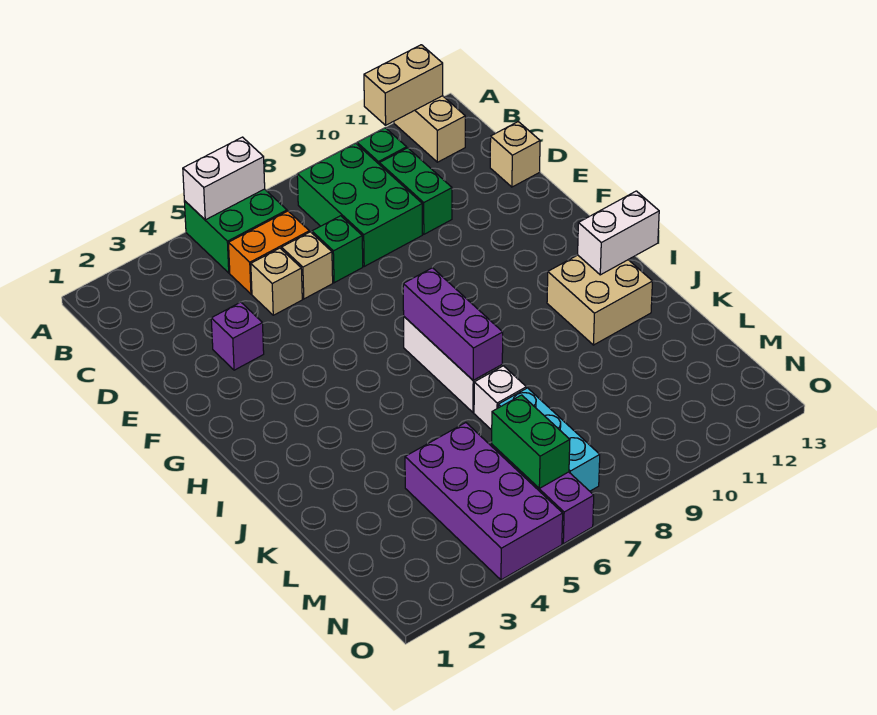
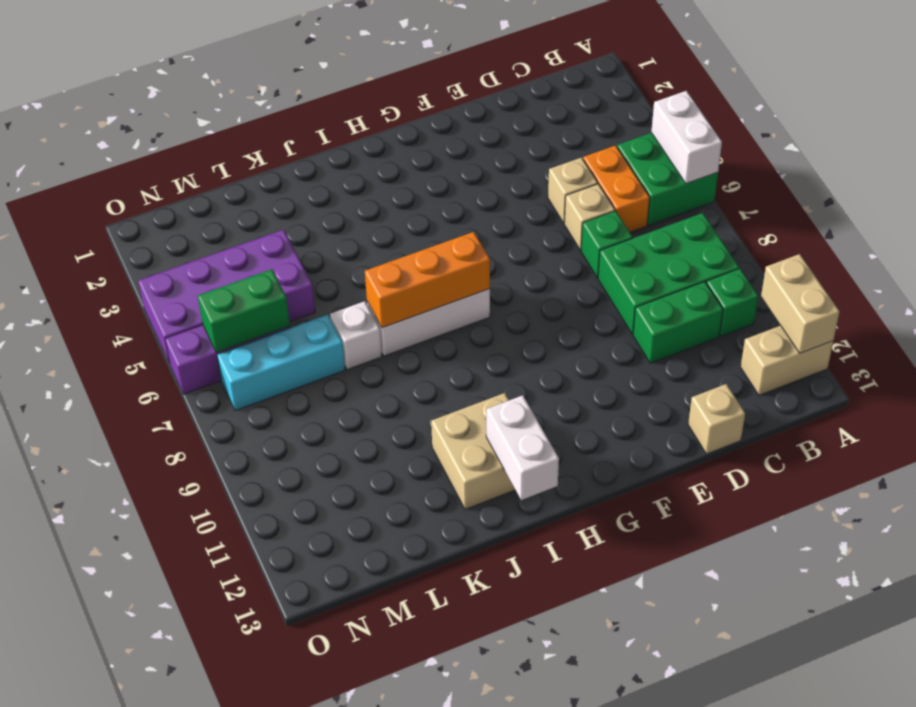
purple 1x1 brick [211,302,264,370] -> none
purple 1x3 brick [403,268,503,380] -> orange 1x3 brick [365,232,490,328]

